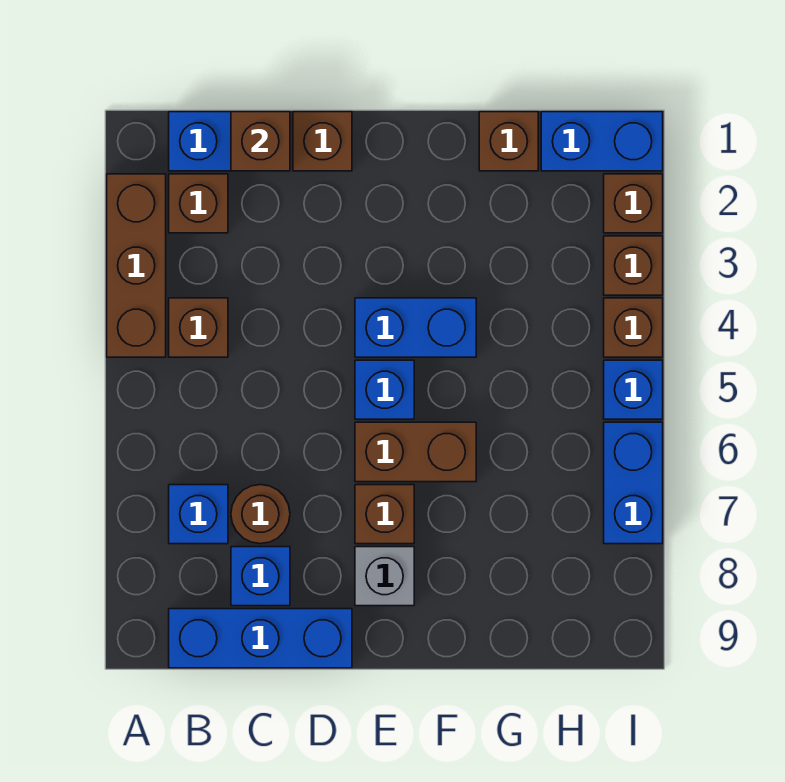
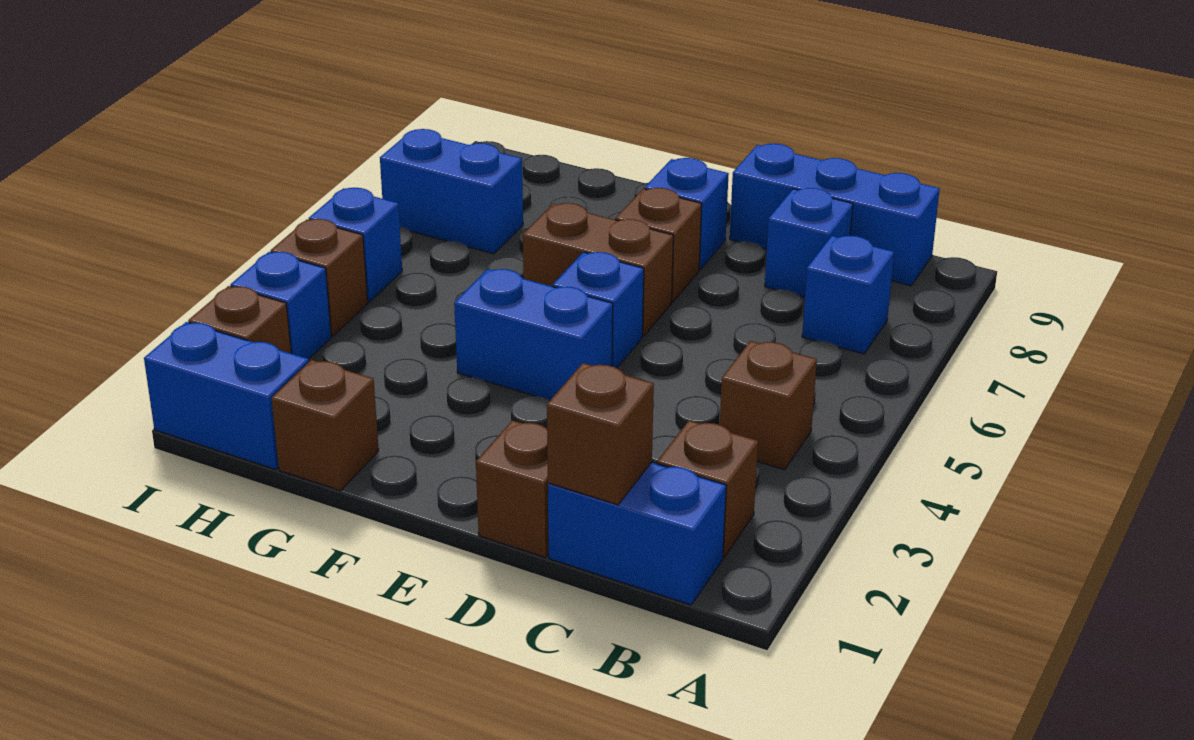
brown 1x3 brick [107,174,166,357] -> none
brown 1x1 round brick [231,485,290,544] -> none
grey 1x1 brick [355,547,414,606] -> blue 1x1 brick [645,158,729,270]
brown 1x1 brick [604,236,663,295] -> blue 1x1 brick [230,252,331,359]
blue 1x2 brick [604,422,663,544] -> blue 1x2 brick turned to [380,129,523,254]

